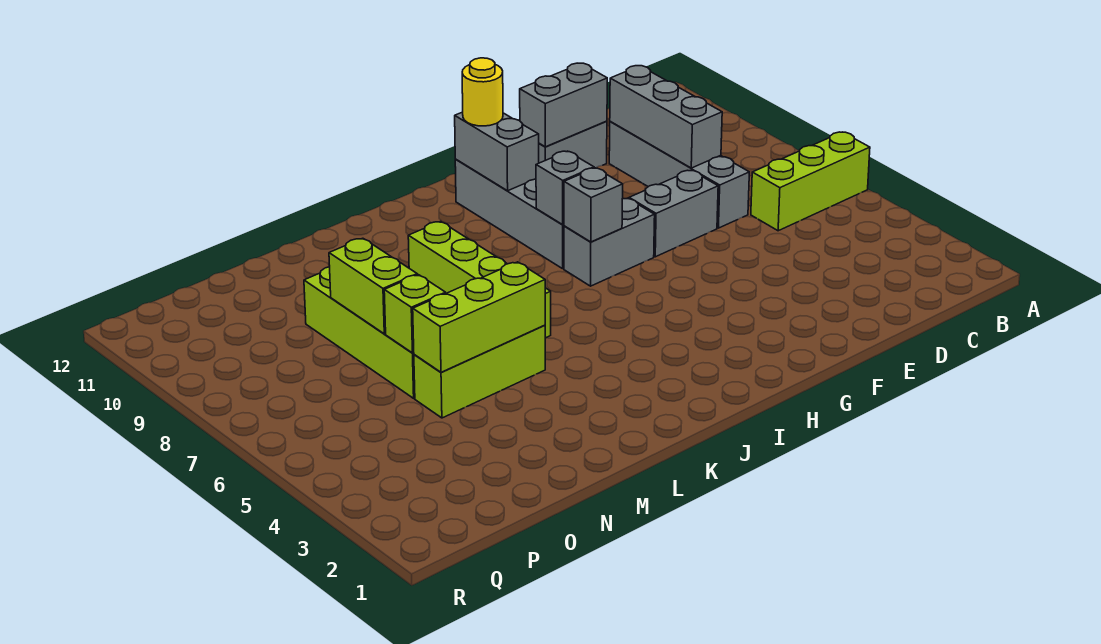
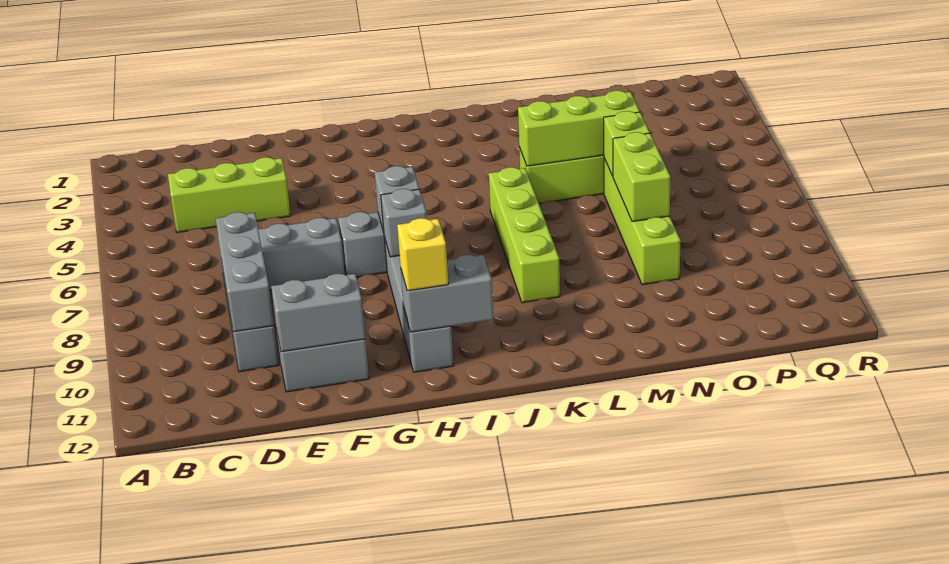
lime 1x3 brick [751,132,870,231] -> lime 1x3 brick moved to [168,157,291,232]
grey 1x2 brick [455,112,539,191] -> grey 1x2 brick turned to [401,255,493,332]
yellow 1x1 round brick [462,58,503,126] -> yellow 1x1 brick [397,218,448,291]

